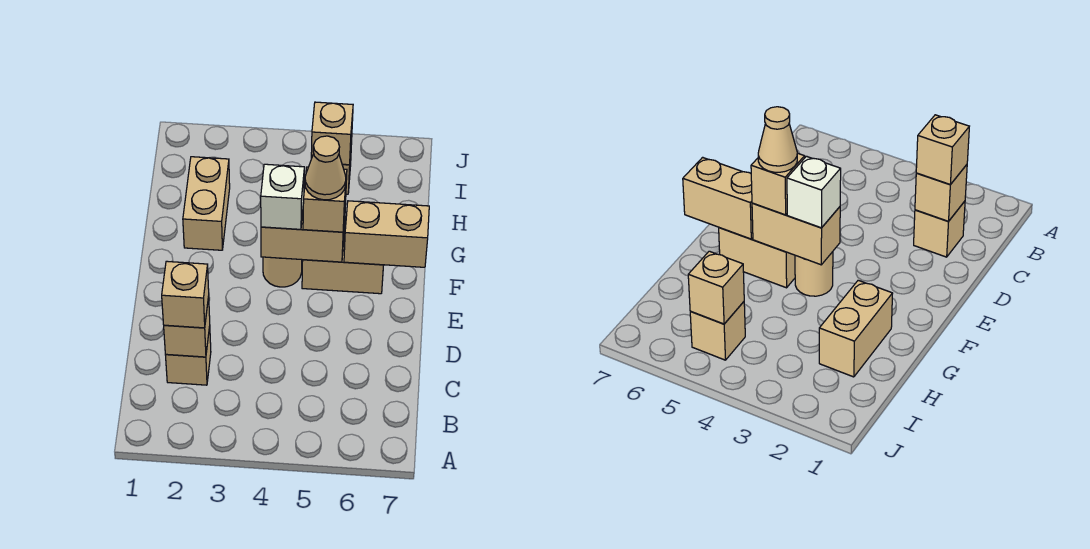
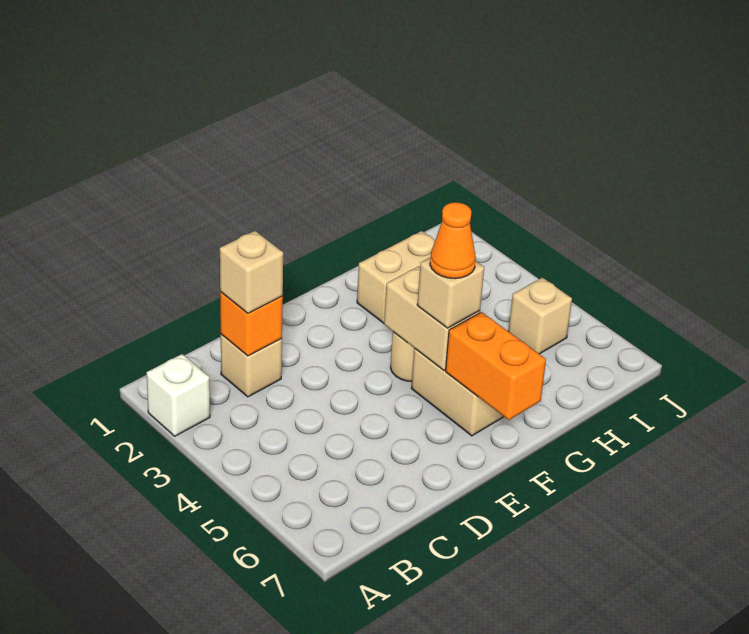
tan 1x1 brick [164,297,210,357] -> orange 1x1 brick [220,292,283,356]
white 1x1 brick [261,164,304,229] -> white 1x1 brick moved to [147,354,210,436]
tan 1x1 cone [305,136,346,200] -> orange 1x1 cone [430,202,476,279]
tan 1x2 brick [344,201,429,267] -> orange 1x2 brick [446,312,546,420]
tan 1x1 brick [311,102,353,165] -> none

